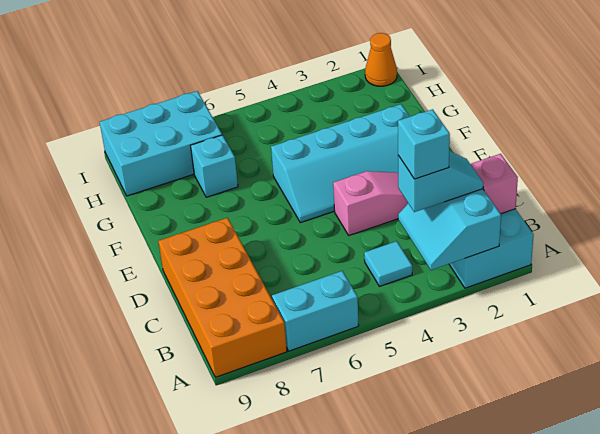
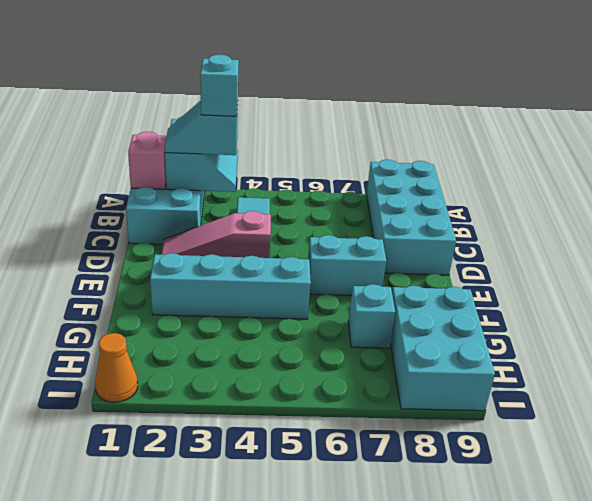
cyan 1x2 brick [272,271,359,351] -> cyan 1x2 brick moved to [308,235,386,295]
orange 2x4 brick [158,218,287,377] -> cyan 2x4 brick [367,160,456,275]
cyan 2x3 brick [100,91,222,196] -> cyan 2x3 brick turned to [390,285,495,411]

